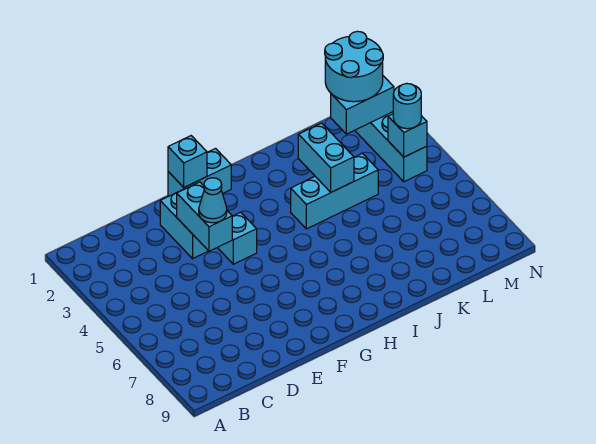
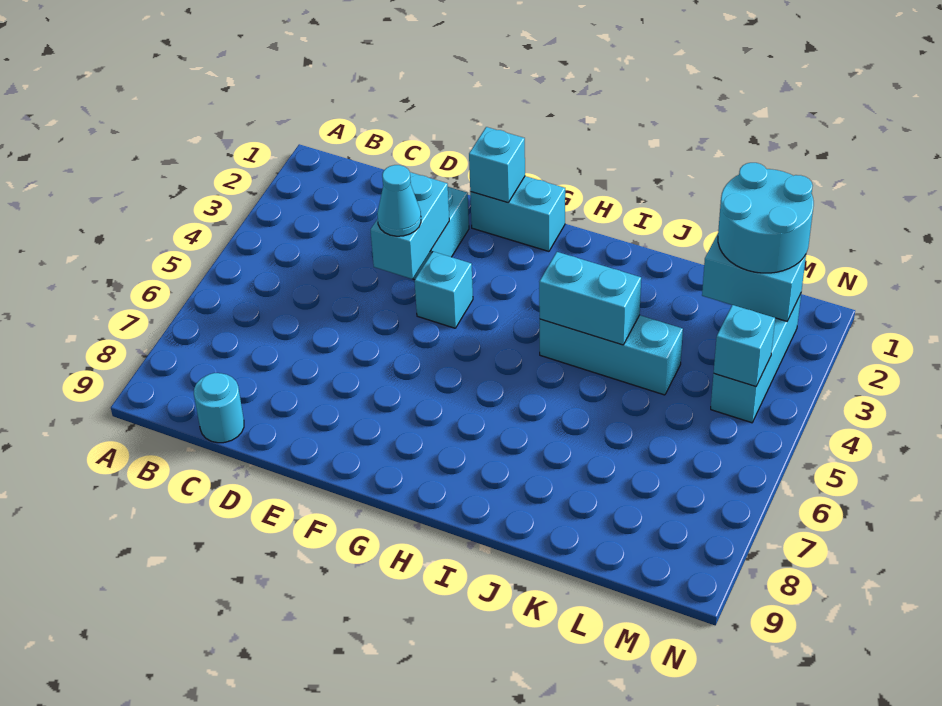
cyan 1x2 brick [298,123,354,192] -> cyan 1x2 brick turned to [539,252,641,345]
cyan 1x1 round brick [393,84,421,129] -> cyan 1x1 round brick moved to [194,373,244,443]

